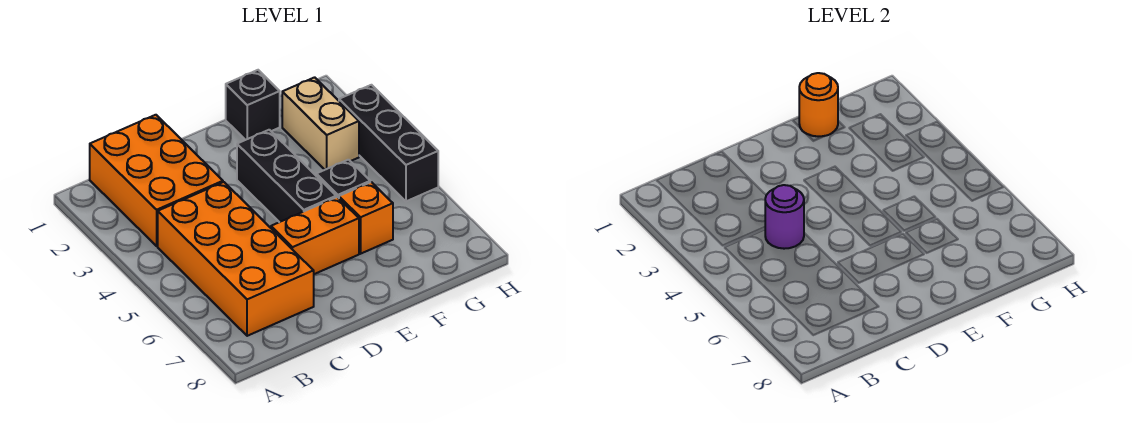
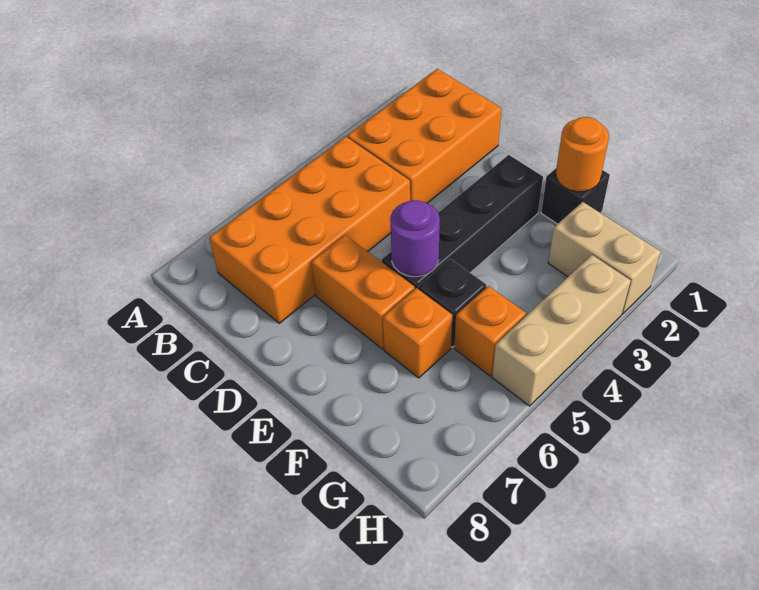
purple 1x1 round brick [765,185,804,249] -> purple 1x1 round brick moved to [390,200,440,277]
black 1x3 brick [237,130,336,222] -> black 1x4 brick [382,155,543,289]
tan 1x2 brick [282,77,359,170] -> tan 1x2 brick turned to [548,202,661,314]
none -> orange 1x1 brick [454,286,526,376]
black 1x3 brick [339,85,438,201] -> tan 1x3 brick [492,255,631,406]

